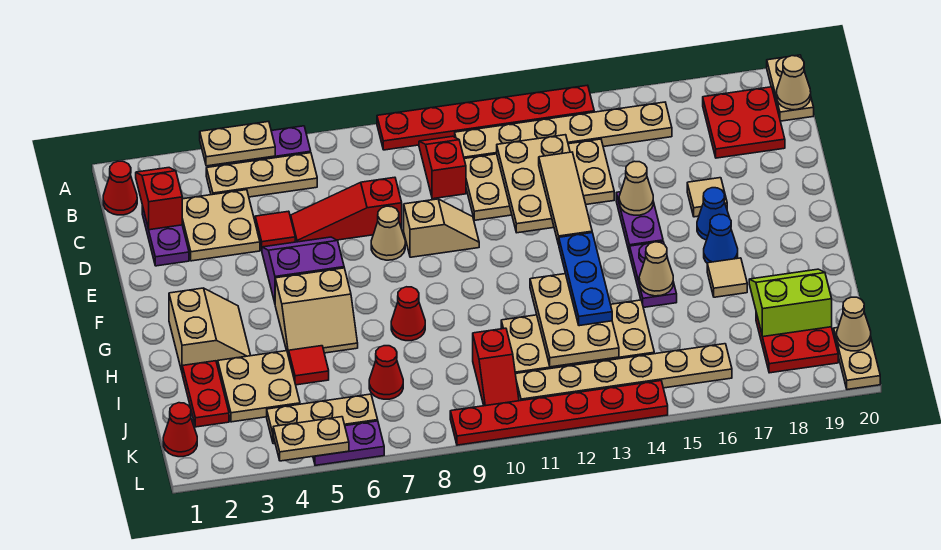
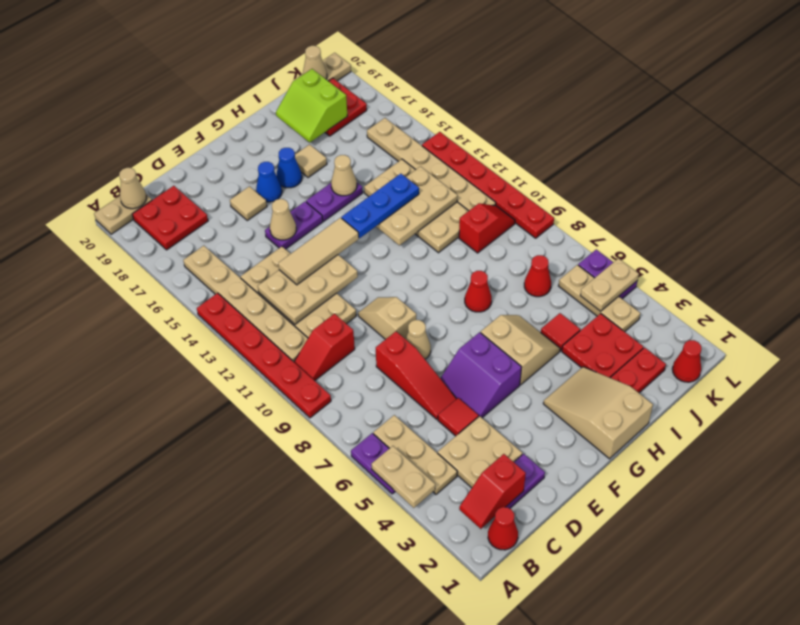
tan 2x2 slope [169,288,251,371] -> tan 2x3 slope [543,367,653,459]
tan 2x2 plate [218,351,300,422] -> red 2x2 plate [562,314,643,378]
tan 1x2 plate [273,417,349,461] -> tan 1x2 plate turned to [580,258,639,311]

